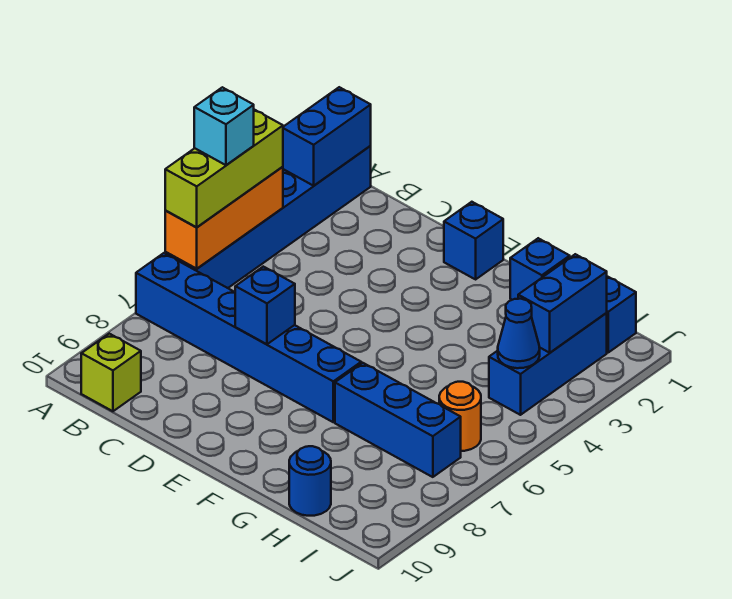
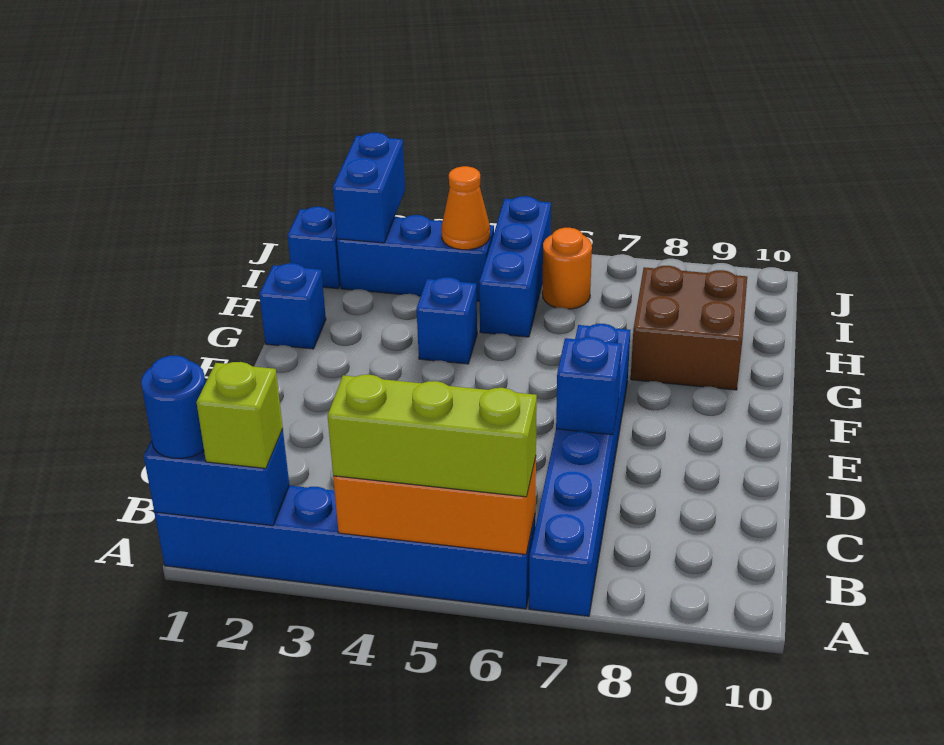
cyan 1x1 brick [194,87,254,165] -> none
lime 1x1 brick [81,334,141,411] -> lime 1x1 brick moved to [196,362,283,468]
blue 1x1 brick [444,202,503,279] -> blue 1x1 brick moved to [417,277,477,364]
blue 1x3 brick [335,363,461,477] -> blue 1x3 brick moved to [479,196,551,337]
none -> brown 2x2 brick [631,266,747,390]
blue 1x1 round brick [289,446,331,516] -> blue 1x1 round brick moved to [141,356,206,458]
blue 1x2 brick [518,254,607,353] -> blue 1x2 brick turned to [333,133,405,243]
blue 1x1 cone [498,299,540,368] -> orange 1x1 cone [441,166,490,250]

